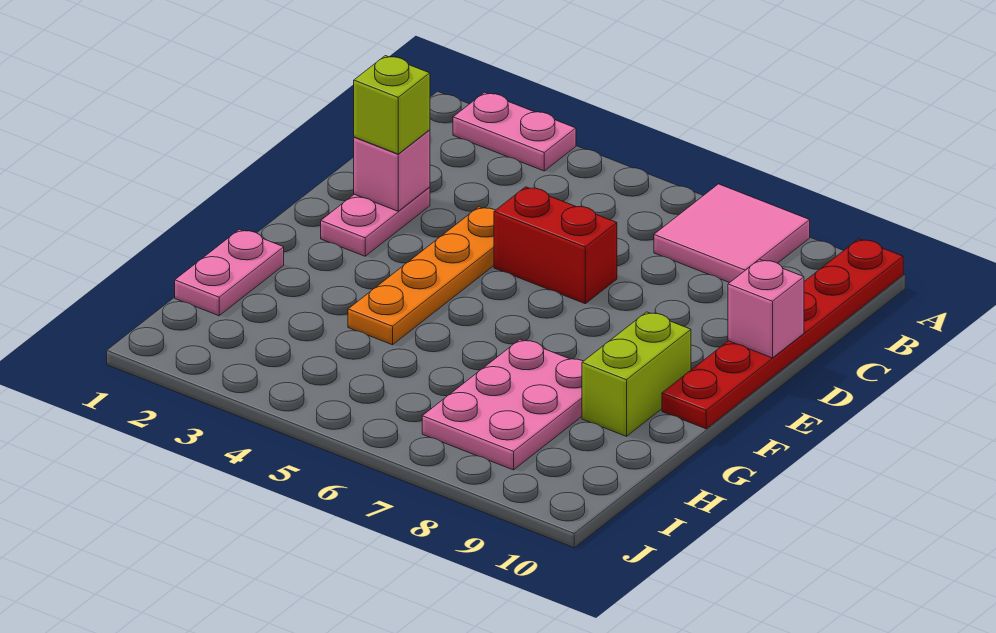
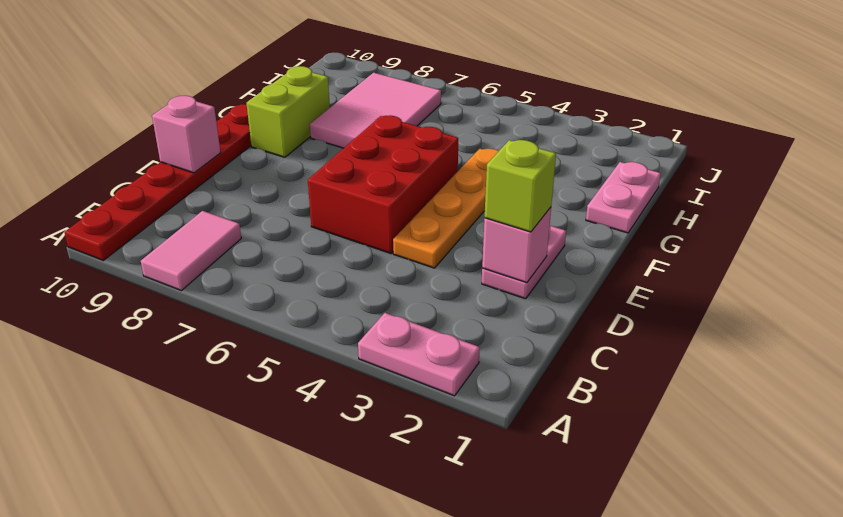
pink 2x2 tile [654,184,810,283] -> pink 1x2 tile [141,211,241,291]
red 1x2 brick [494,187,617,304] -> red 2x3 brick [308,115,458,253]
pink 2x3 plate [422,340,583,470] -> pink 2x3 tile [310,73,441,148]

